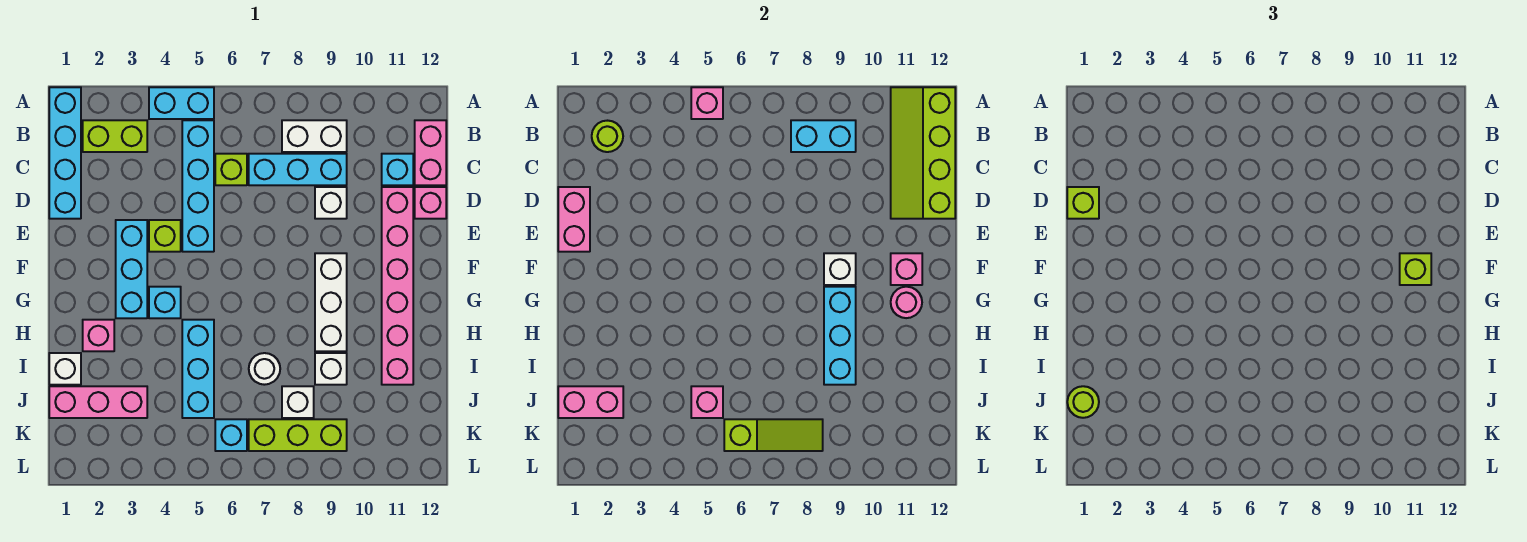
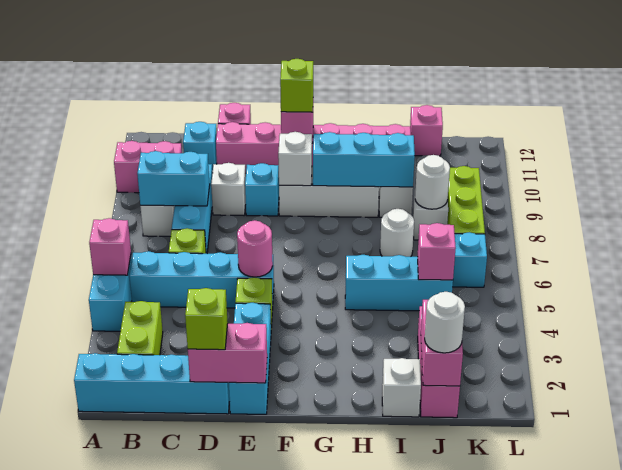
lime 2x4 slope [891,87,955,219] -> none
lime 1x1 round brick [592,121,623,152] -> none
cyan 1x2 brick [791,120,856,152] -> cyan 1x2 brick turned to [137,151,210,206]
pink 1x2 brick [415,120,446,185] -> pink 1x2 brick moved to [114,141,182,193]
cyan 1x3 brick [116,220,147,318] -> cyan 1x3 brick turned to [229,303,271,414]
cyan 1x1 brick [149,287,181,318] -> cyan 1x1 brick moved to [245,163,279,216]
pink 1x1 round brick [891,287,922,318] -> pink 1x1 round brick moved to [237,220,273,277]
pink 1x1 brick [83,320,114,351] -> pink 1x1 brick moved to [410,105,443,156]
lime 1x1 round brick [1067,386,1099,418] -> white 1x1 round brick [425,292,465,353]
none -> white 1x1 round brick [415,155,450,209]
lime 1x3 slope [724,419,823,451] -> none

